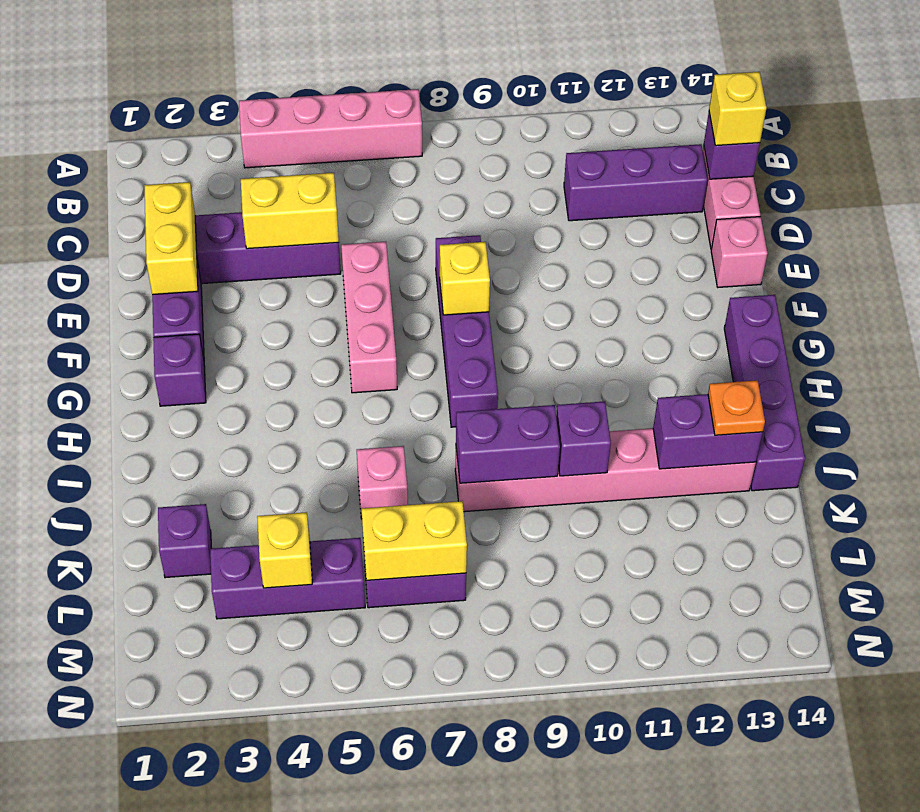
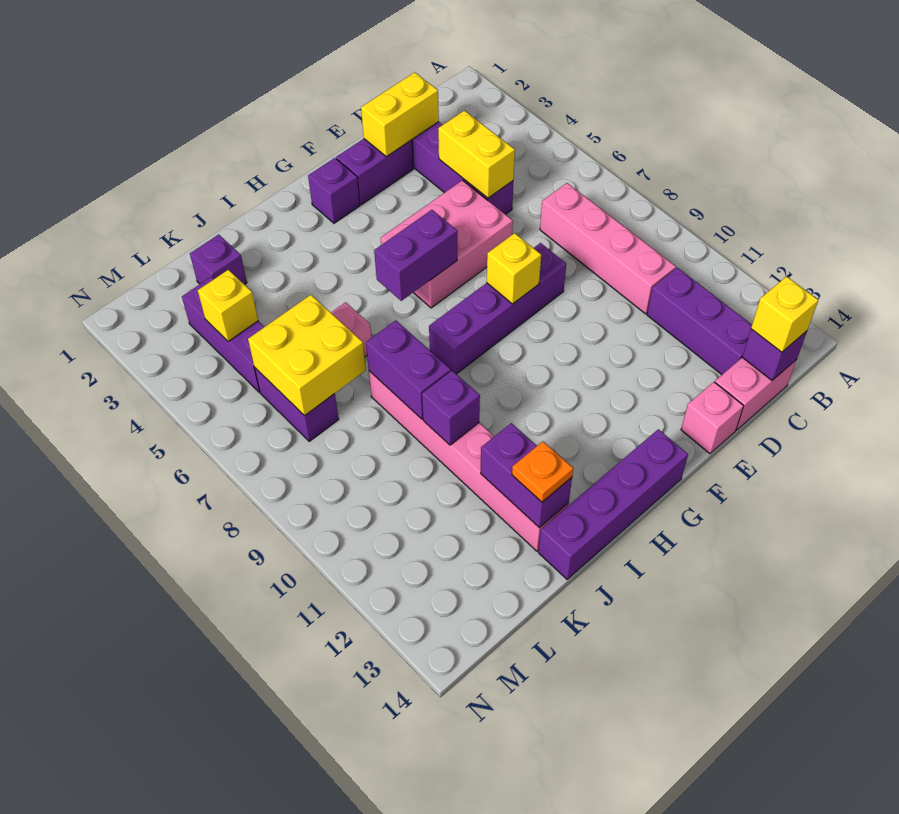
pink 1x4 brick [239,89,422,168] -> pink 1x4 brick moved to [540,183,676,314]
pink 1x3 brick [341,242,397,393] -> pink 2x3 brick [381,180,513,308]
none -> purple 1x2 brick [374,210,457,301]
yellow 1x2 brick [362,501,467,580] -> yellow 2x2 brick [248,295,366,416]

